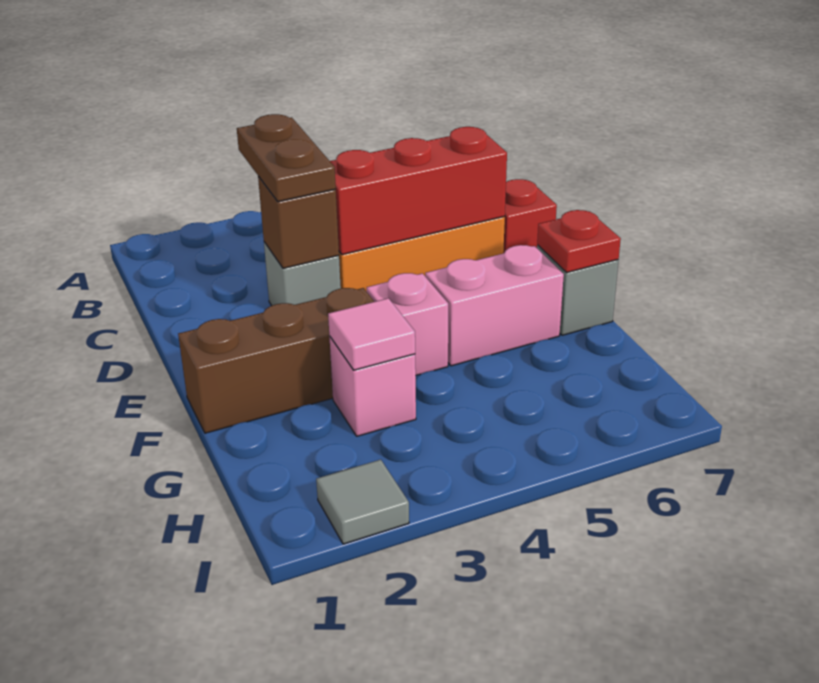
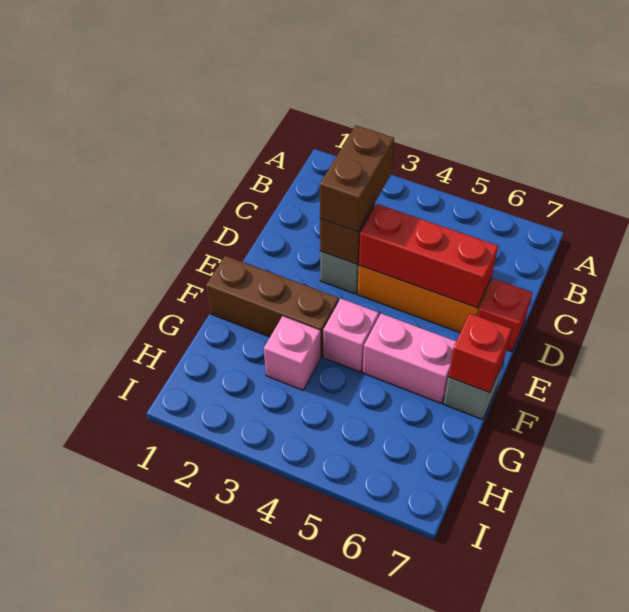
brown 1x2 plate [237,114,336,202] -> brown 1x2 brick [320,126,394,232]
red 1x1 plate [537,210,621,273] -> red 1x1 brick [448,313,512,393]
pink 1x1 tile [328,298,415,370] -> none
grey 1x1 tile [316,460,409,544] -> none

